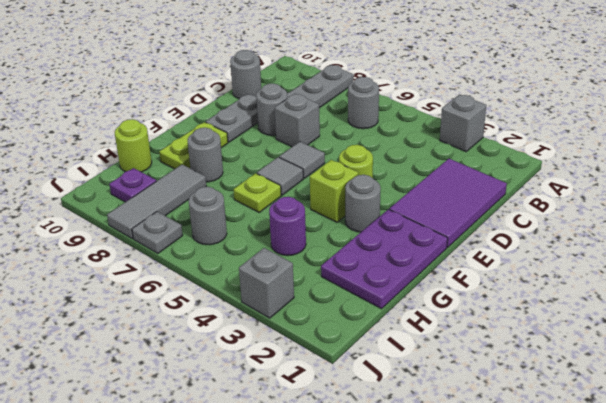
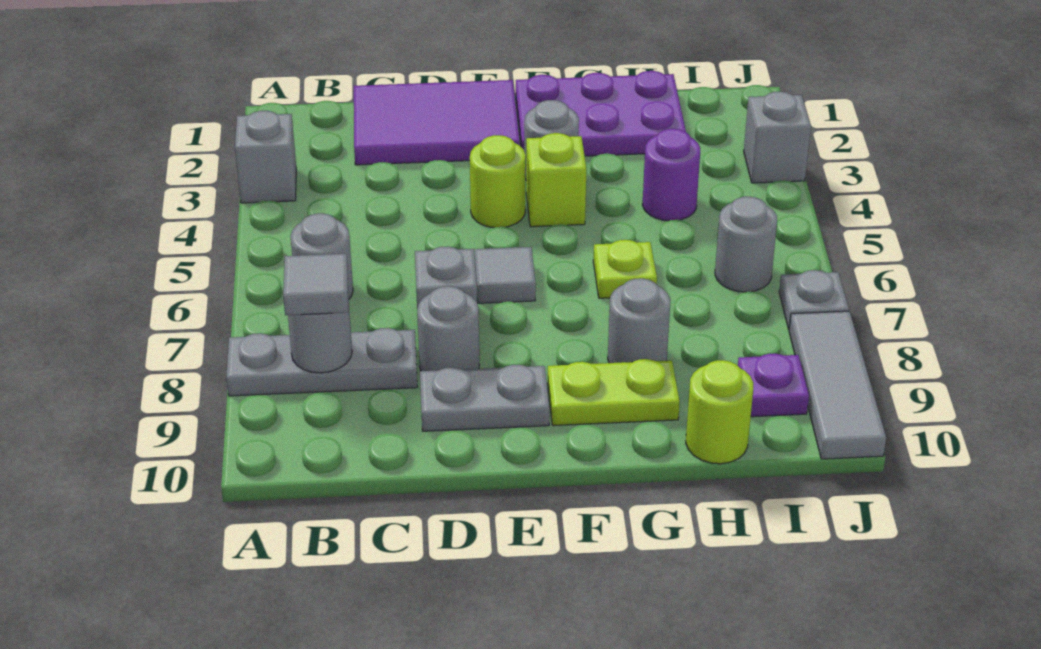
grey 1x1 round brick [230,50,261,99] -> grey 1x1 round brick moved to [288,299,352,373]
grey 1x1 tile [257,157,303,195] -> grey 1x1 tile moved to [283,254,348,315]
grey 1x3 tile [107,165,207,239] -> grey 1x3 tile turned to [789,311,886,459]

